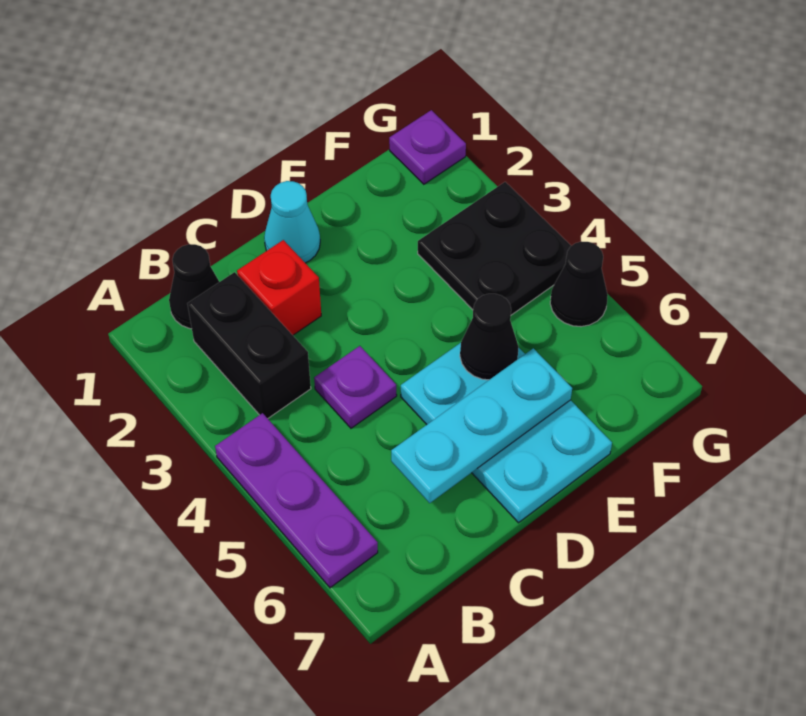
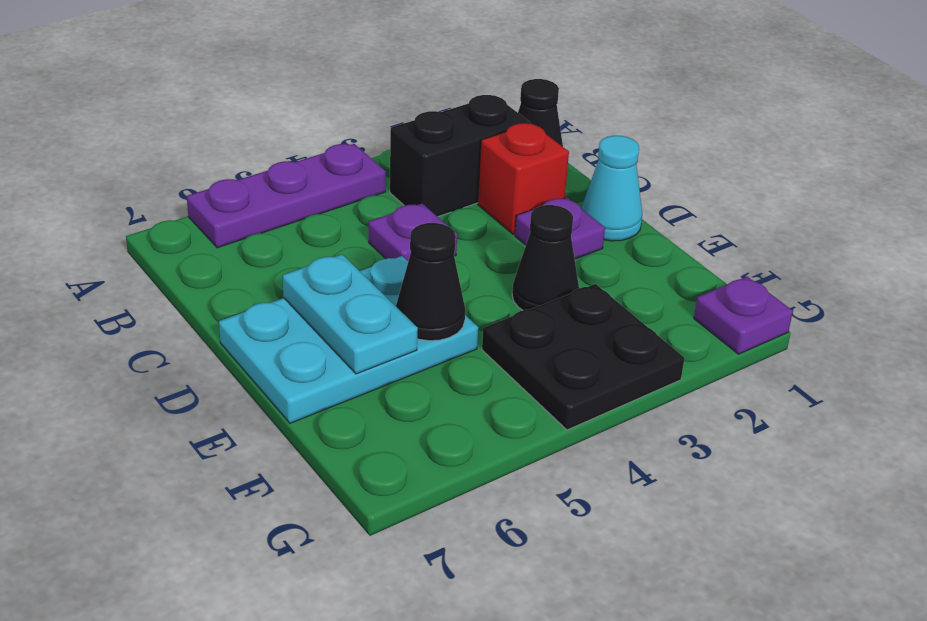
cyan 1x3 plate [391,348,572,503] -> cyan 1x2 plate [283,254,418,374]
none -> purple 1x1 plate [515,197,605,259]
black 1x1 cone [550,241,608,327] -> black 1x1 cone moved to [512,205,579,310]

